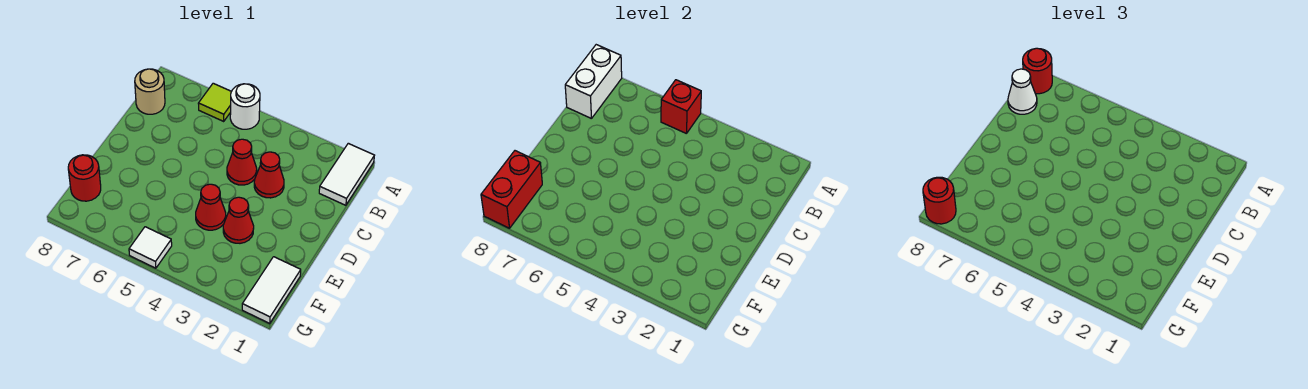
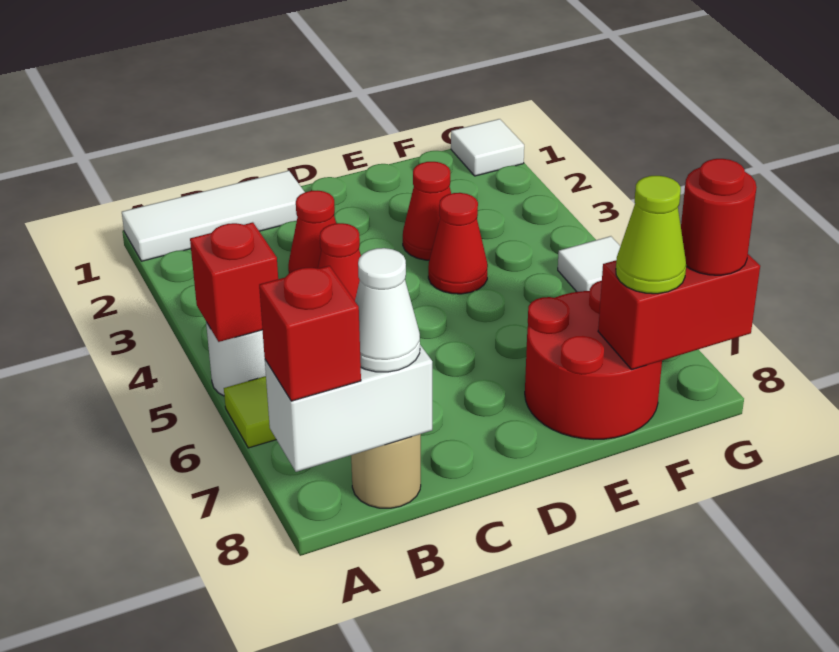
white 1x2 tile [319,143,374,205] -> white 1x3 tile [122,171,305,261]
red 1x1 round brick [1023,48,1052,94] -> red 1x1 brick [259,266,361,401]
white 1x2 tile [242,257,301,323] -> white 1x1 tile [451,119,524,176]
red 1x1 round brick [68,155,101,201] -> red 2x2 round brick [525,281,662,440]
none -> lime 1x1 cone [616,176,686,294]

